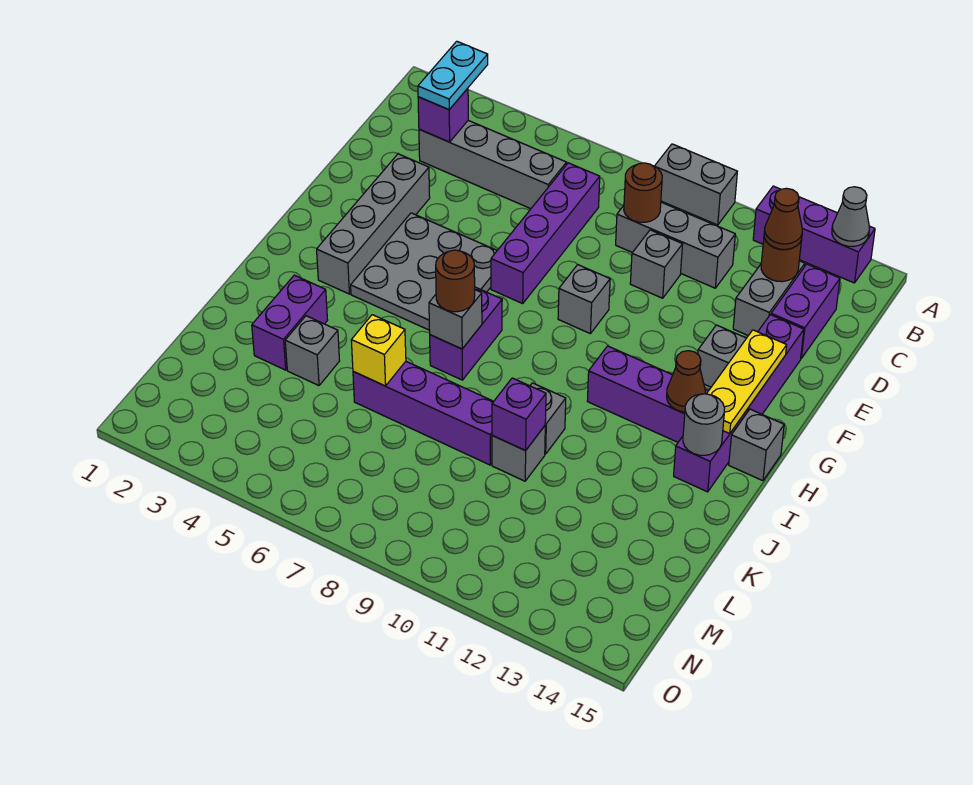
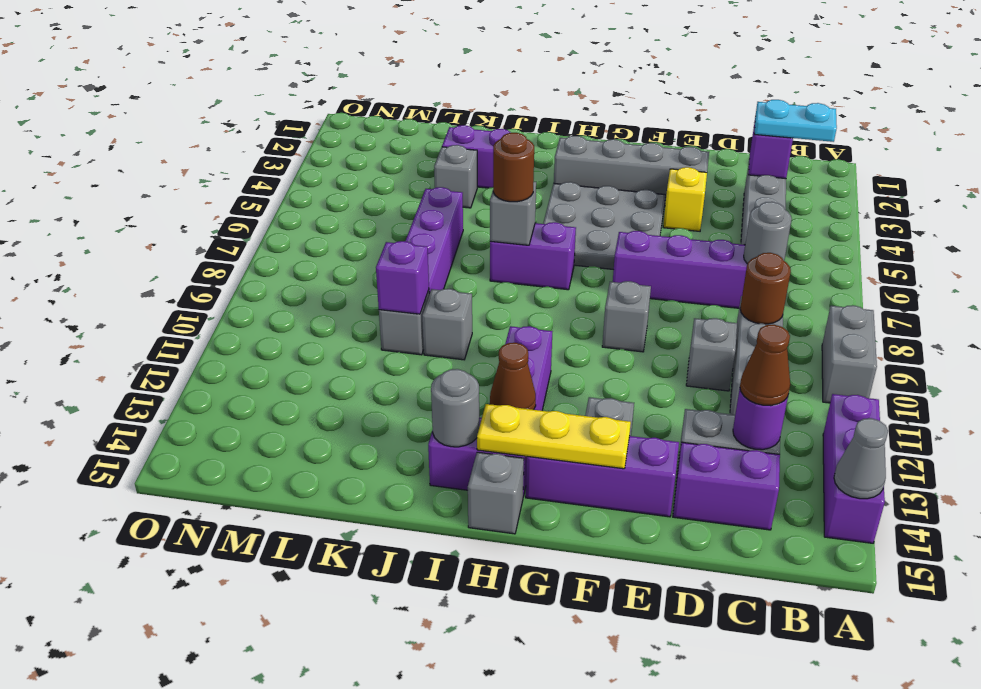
none -> grey 1x1 round brick [744,202,792,264]
brown 1x1 round brick [761,238,802,282] -> purple 1x1 round brick [733,389,788,450]
yellow 1x1 brick [351,315,406,386] -> yellow 1x1 brick moved to [663,167,707,231]

